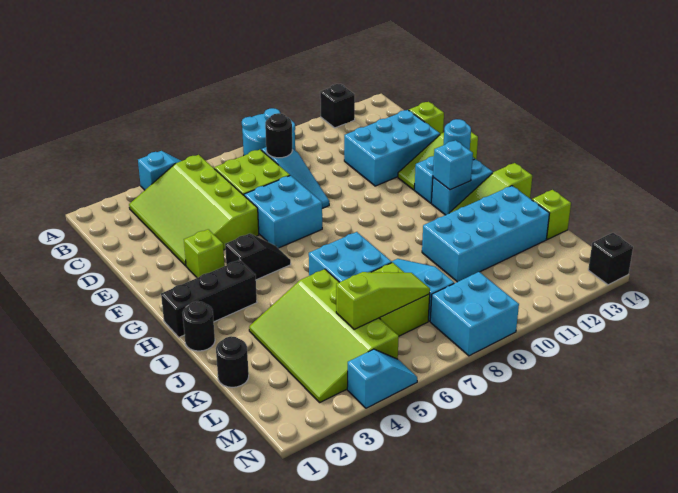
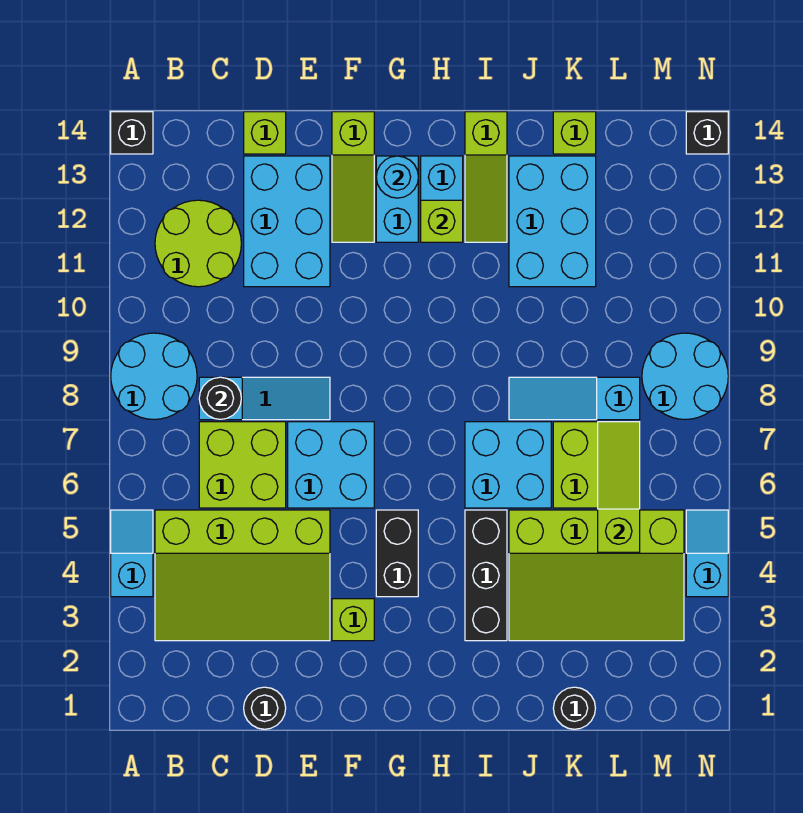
black 1x1 brick [320,84,355,128] -> black 1x1 brick moved to [111,112,153,154]
none -> lime 2x2 round brick [155,200,241,287]
black 1x2 slope [225,234,291,280] -> black 1x2 brick [376,510,418,597]
black 1x3 brick [161,260,257,337] -> black 1x3 brick moved to [465,510,507,641]
cyan 1x1 brick [433,140,473,190] -> lime 1x1 brick [421,200,463,242]
black 1x1 round brick [183,301,215,351] -> black 1x1 round brick moved to [244,687,286,729]
cyan 2x4 brick [422,186,549,282] -> cyan 2x3 brick [509,156,596,287]
cyan 2x2 brick [430,272,519,356] -> cyan 2x2 round brick [642,333,728,419]

